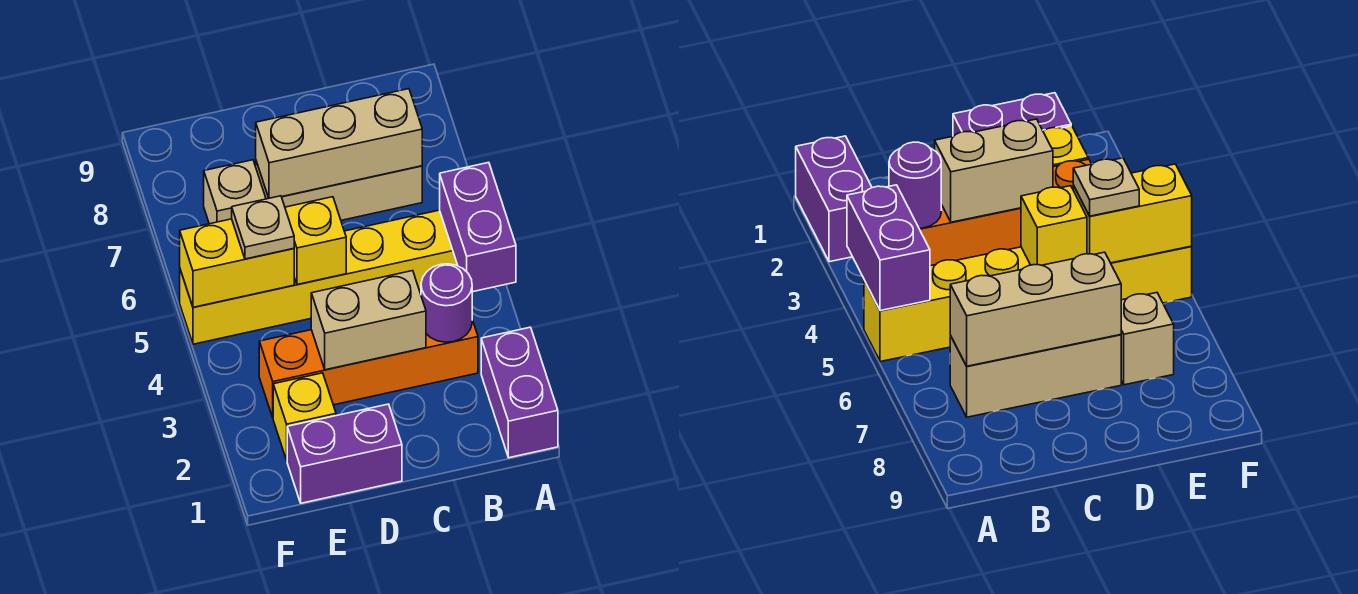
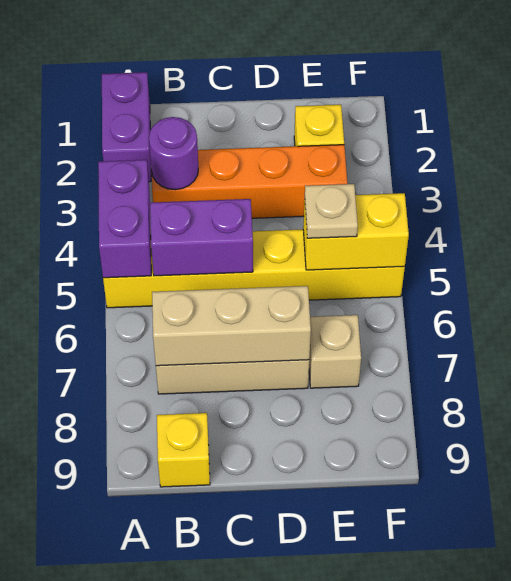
tan 1x2 brick [311,271,426,370] -> none
purple 1x2 brick [287,404,402,503] -> purple 1x2 brick moved to [150,199,253,276]
yellow 1x1 brick [285,197,346,285] -> yellow 1x1 brick moved to [157,413,210,487]

